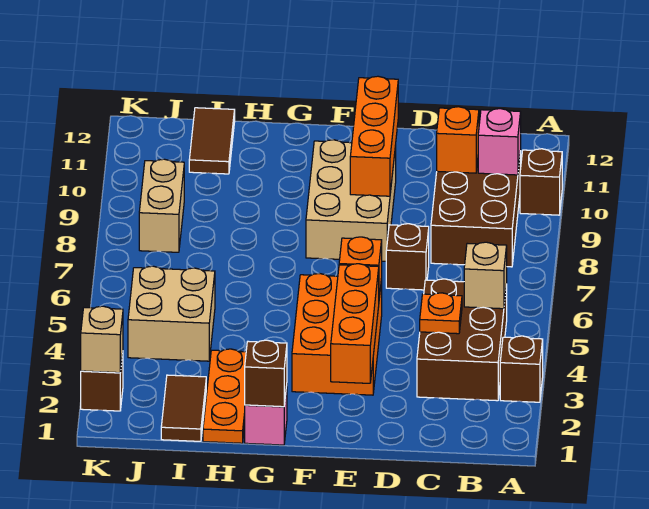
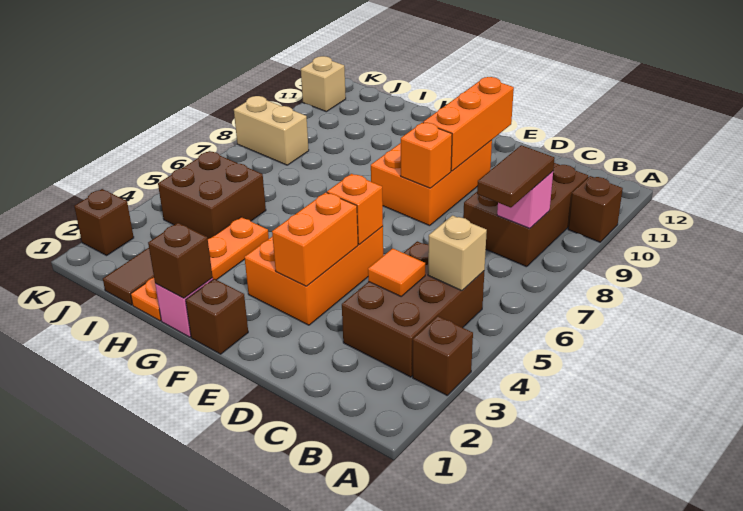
pink 1x1 brick [478,109,521,175] -> pink 1x1 brick moved to [497,171,553,229]
orange 1x1 plate [420,293,462,334] -> orange 1x1 tile [368,248,425,296]
orange 1x1 brick [437,107,479,173] -> orange 1x1 brick moved to [401,123,452,188]
brown 1x1 brick [386,224,429,290] -> brown 1x1 brick moved to [186,279,248,354]
orange 1x3 brick [331,264,379,383] -> orange 1x2 brick [272,192,358,286]
tan 2x3 brick [306,140,396,261] -> orange 2x3 brick [371,140,492,226]
orange 1x3 plate [203,349,246,443] -> orange 1x4 plate [131,217,269,321]
tan 2x2 brick [128,266,215,361] -> brown 2x2 brick [158,151,266,239]
brown 1x2 tile [189,108,235,174] -> brown 1x2 tile moved to [477,145,555,208]
tan 1x2 brick [139,159,184,252] -> tan 1x2 brick turned to [234,96,309,165]
tan 1x1 brick [81,306,123,373] -> tan 1x1 brick moved to [301,56,346,112]

